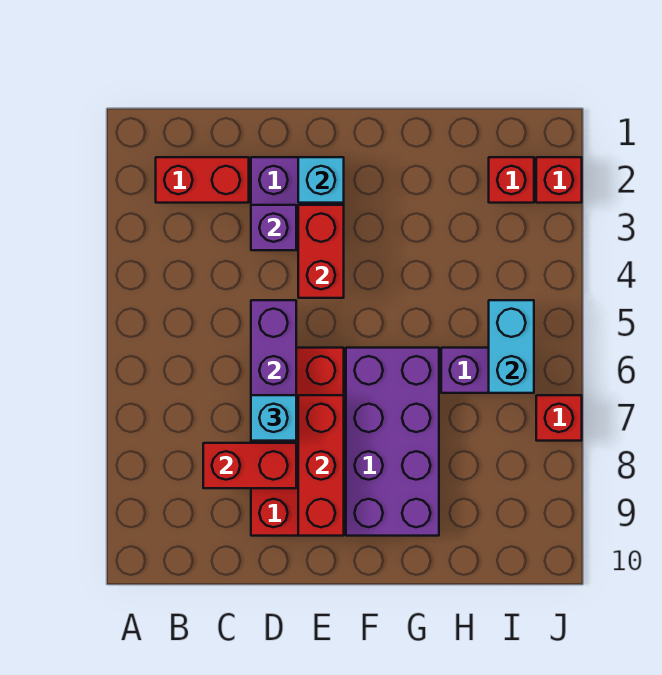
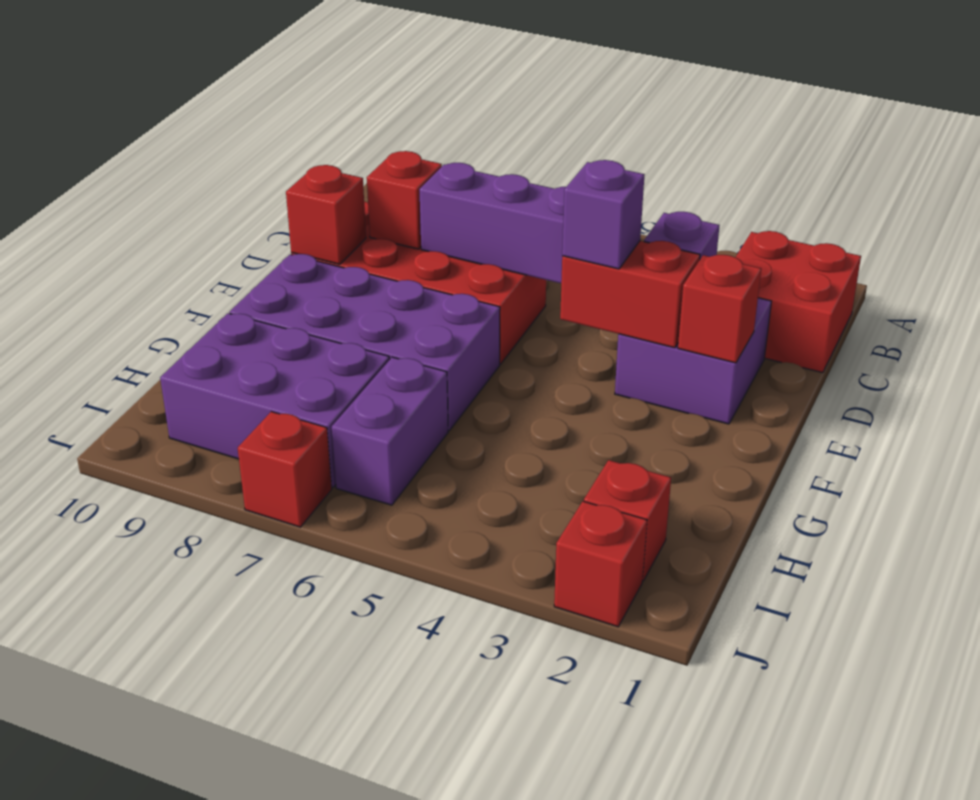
red 1x2 brick [156,157,249,203] -> red 2x2 brick [736,231,861,373]
red 1x2 brick [203,443,296,488] -> red 1x1 brick [367,151,442,249]
cyan 1x1 brick [251,395,296,441] -> none
cyan 1x1 brick [298,157,344,203] -> red 1x1 brick [678,255,761,363]
none -> purple 1x1 brick [562,160,645,269]
red 1x3 brick [298,395,344,536] -> red 1x1 brick [286,165,366,264]
none -> purple 2x3 brick [160,313,389,487]
cyan 1x2 brick [489,300,534,393] -> none

